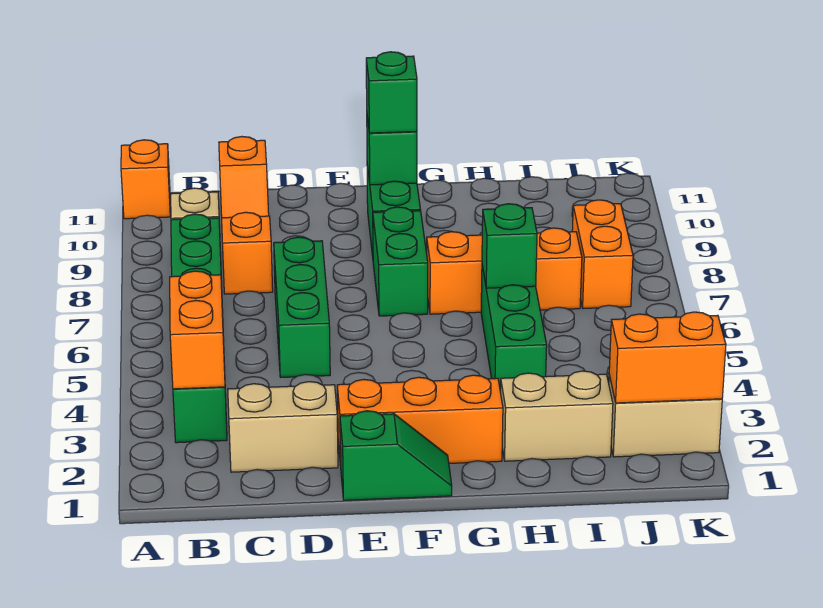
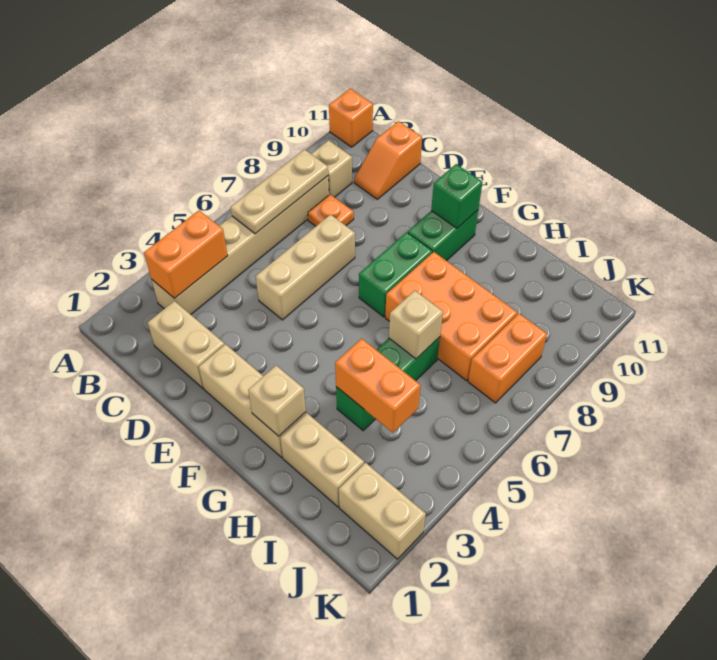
green 1x6 brick [171,214,227,443] -> tan 1x6 brick [151,176,329,314]
none -> tan 1x3 plate [230,150,328,234]
orange 1x1 brick [222,212,273,294] -> orange 1x1 plate [308,194,354,226]
green 1x3 brick [274,237,330,377] -> tan 1x3 brick [255,215,355,320]
green 1x2 slope [340,411,452,500] -> none
orange 1x3 brick [337,375,503,465] -> tan 1x3 brick [199,344,306,457]
green 1x1 brick [366,52,417,133] -> none
none -> tan 1x1 brick [248,365,306,436]
orange 1x3 brick [427,228,582,314] -> orange 2x3 brick [385,252,517,381]
green 1x1 brick [482,204,537,288] -> tan 1x1 brick [389,291,443,359]
orange 1x2 brick [609,312,726,403] -> orange 1x2 brick moved to [335,338,421,433]

